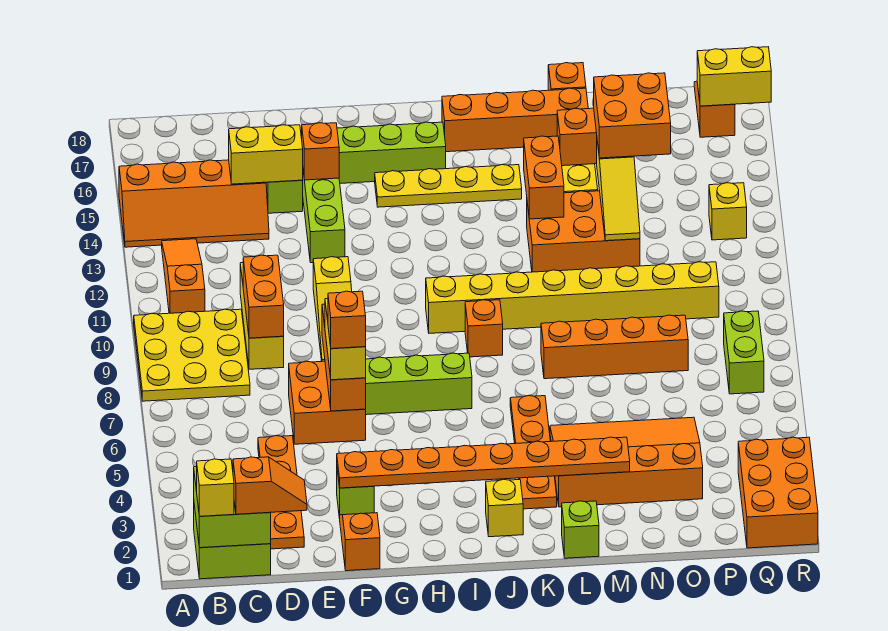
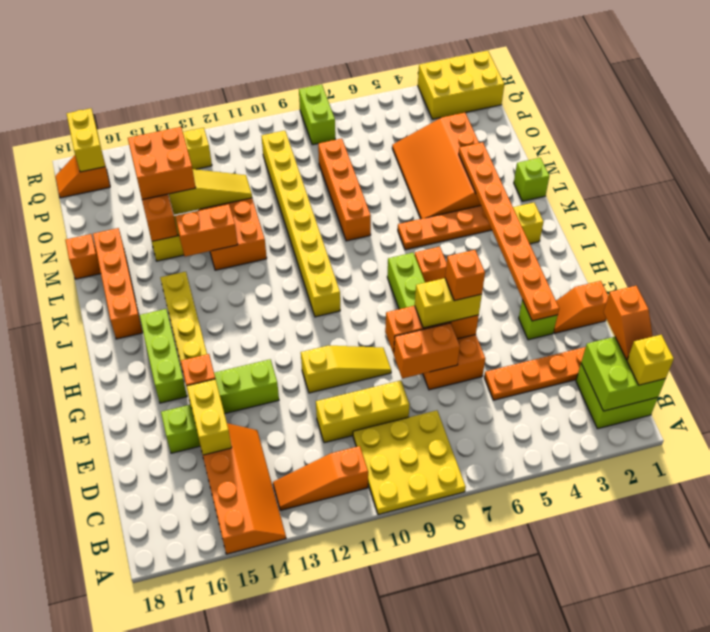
orange 1x2 slope [233,457,307,514] -> orange 1x2 slope turned to [603,286,653,360]
orange 1x2 brick [243,255,284,338] -> orange 1x2 brick moved to [394,323,460,379]
orange 1x1 brick [465,300,503,357] -> orange 1x1 brick moved to [415,247,447,283]
orange 2x3 brick [738,437,818,548] -> yellow 2x3 brick [418,51,504,119]
lime 1x2 brick [724,311,764,394] -> lime 1x2 brick turned to [299,85,335,145]

